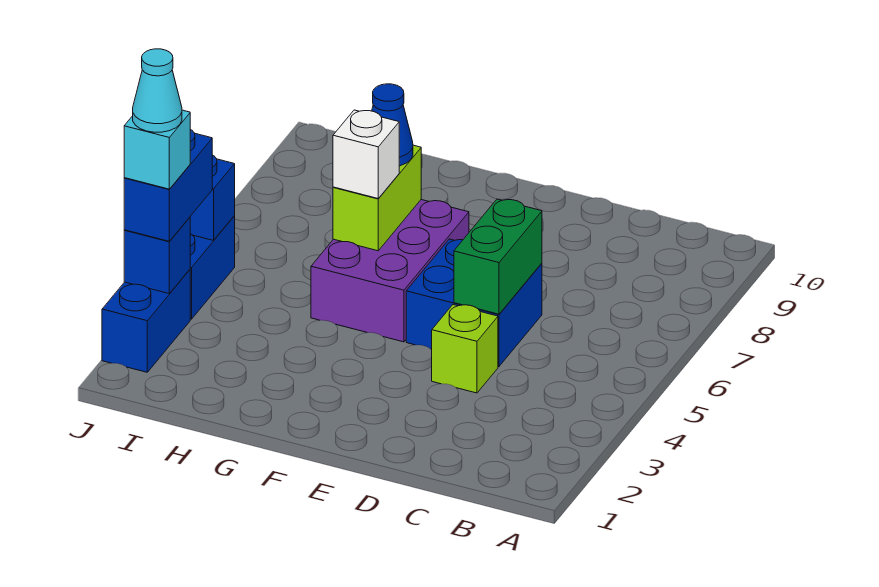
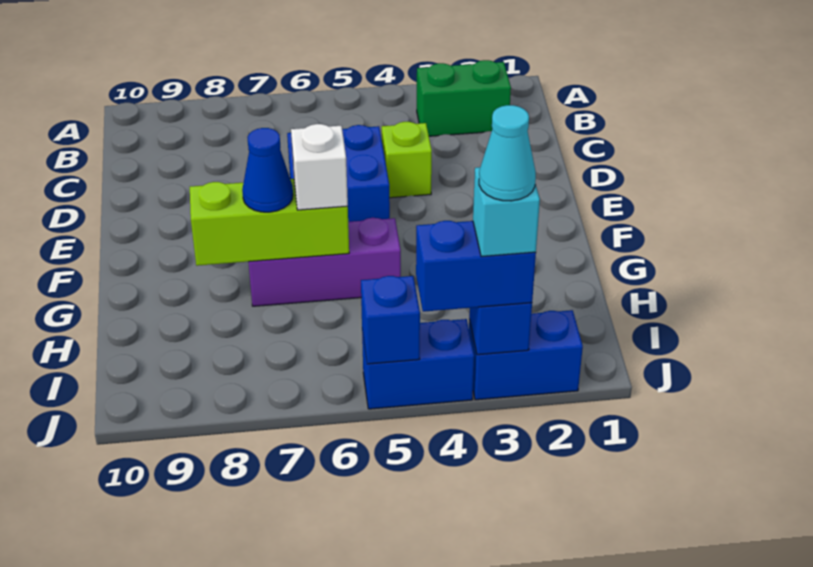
green 1x2 brick [454,199,542,314] -> green 1x2 brick moved to [417,60,511,136]
purple 2x3 brick [311,200,469,342] -> purple 1x3 brick [248,218,401,306]
lime 1x2 brick [333,145,421,251] -> lime 1x3 brick [190,179,349,266]

